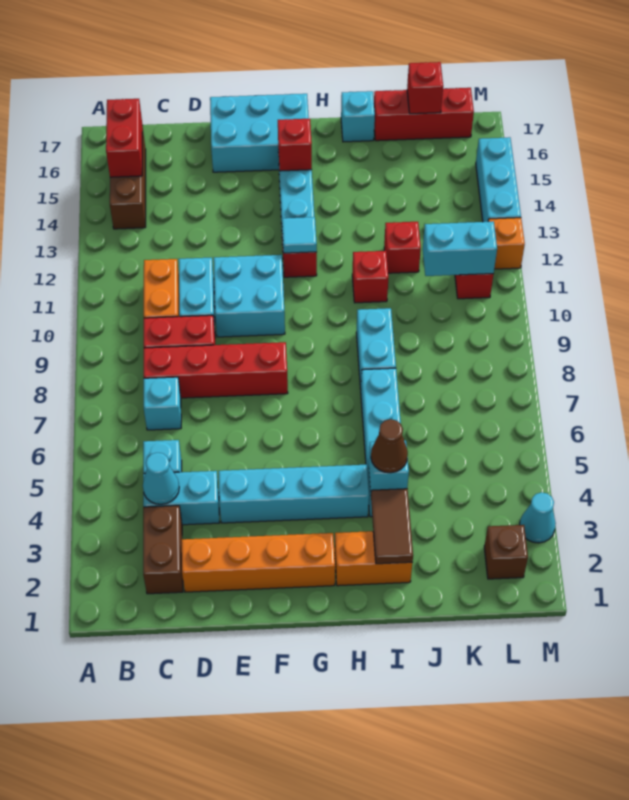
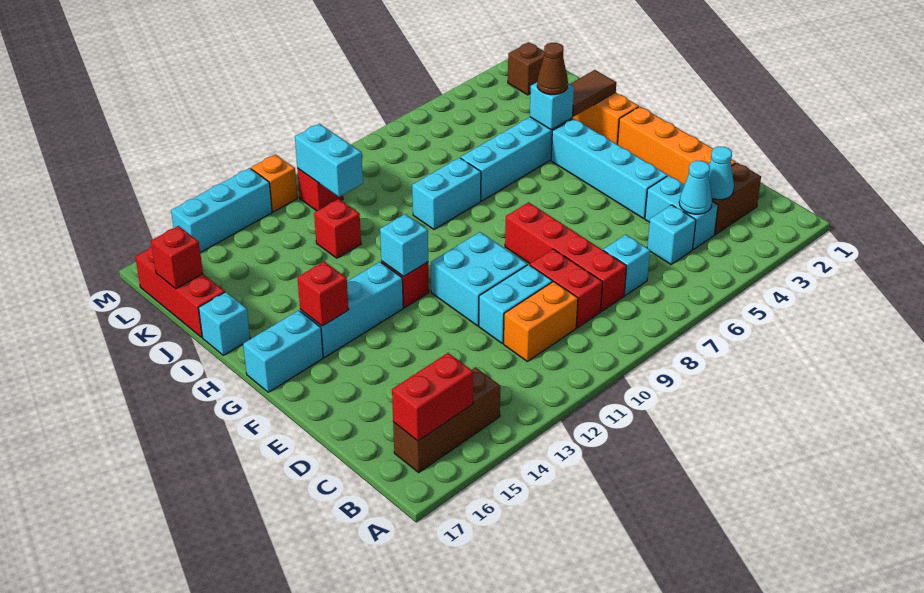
cyan 2x3 brick [210,94,309,172] -> cyan 1x2 brick [243,310,323,392]
cyan 1x1 tile [282,217,317,253] -> cyan 1x1 brick [380,214,428,277]
red 1x1 brick [352,251,388,303] -> none
cyan 1x1 cone [520,492,556,543] -> cyan 1x1 cone moved to [709,146,734,200]

